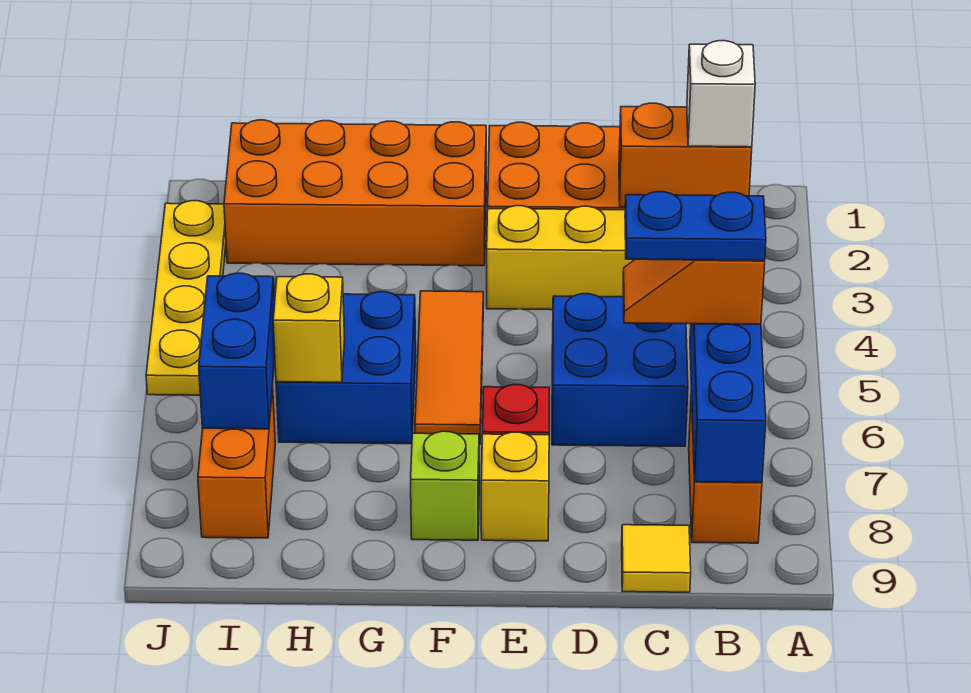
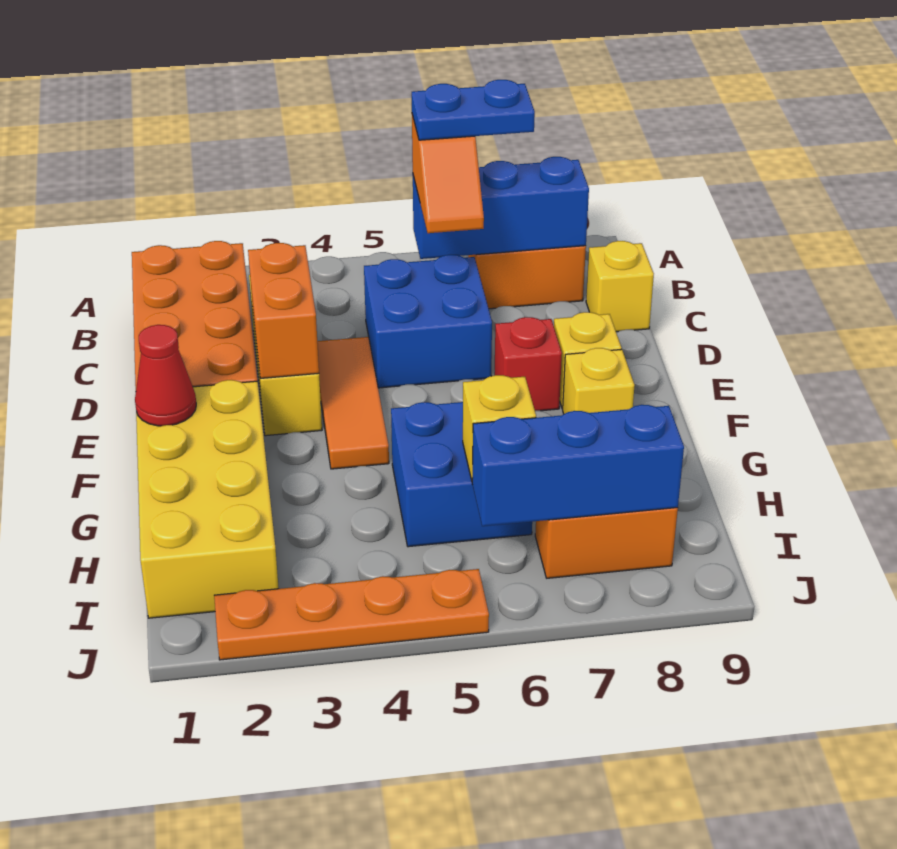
orange 1x2 brick [619,103,752,207] -> orange 1x2 brick moved to [248,243,319,379]
white 1x1 brick [687,41,755,147] -> none
blue 1x2 plate [625,192,766,261] -> blue 1x2 plate turned to [412,80,535,140]
yellow 1x1 tile [622,525,691,592] -> yellow 1x1 brick [586,241,654,332]
orange 2x4 brick [224,120,486,266] -> yellow 2x4 brick [136,380,279,618]
none -> red 1x1 cone [135,325,196,426]
orange 1x3 tile [415,291,483,444] -> orange 1x3 tile turned to [317,337,389,469]
lime 1x1 brick [411,431,479,540] -> yellow 1x1 brick [563,348,635,414]
blue 1x2 brick [199,273,275,429] -> blue 1x3 brick [472,405,684,526]
yellow 1x4 plate [146,201,226,395] -> orange 1x4 plate [214,569,489,660]

